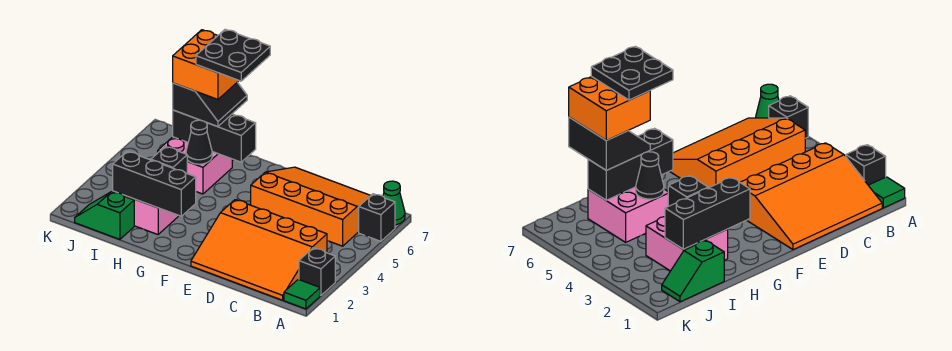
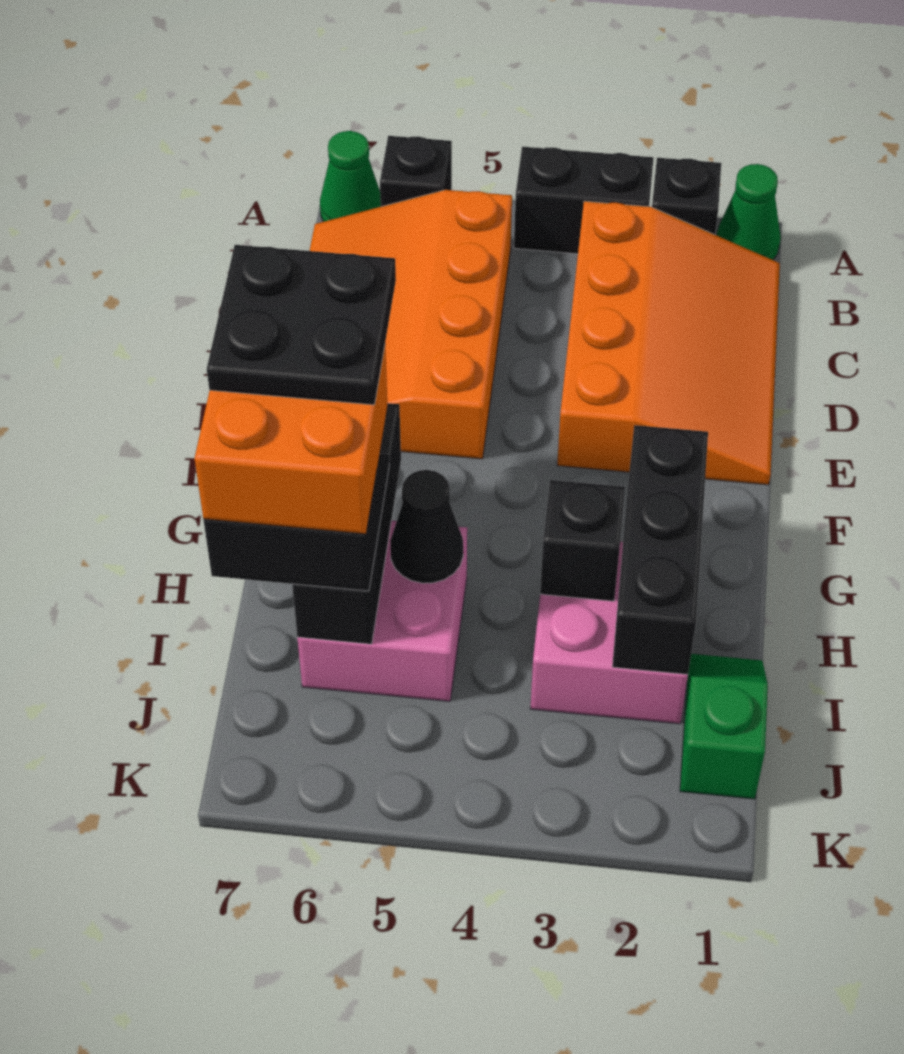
green 1x1 tile [284,279,320,309] -> green 1x1 cone [717,164,781,260]
none -> black 1x2 brick [514,147,653,254]
green 1x2 slope [75,192,134,239] -> green 1x2 slope turned to [680,654,768,799]

